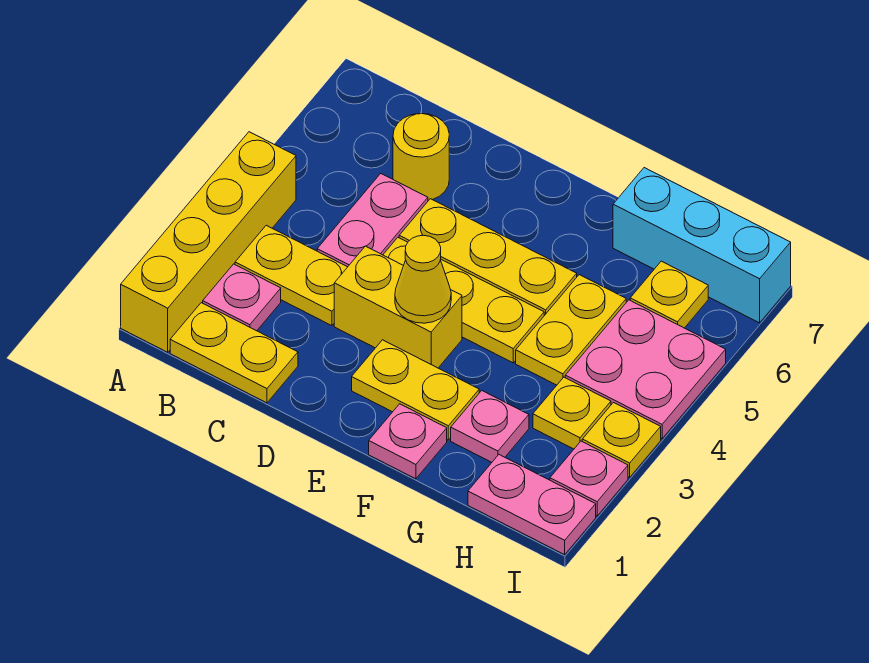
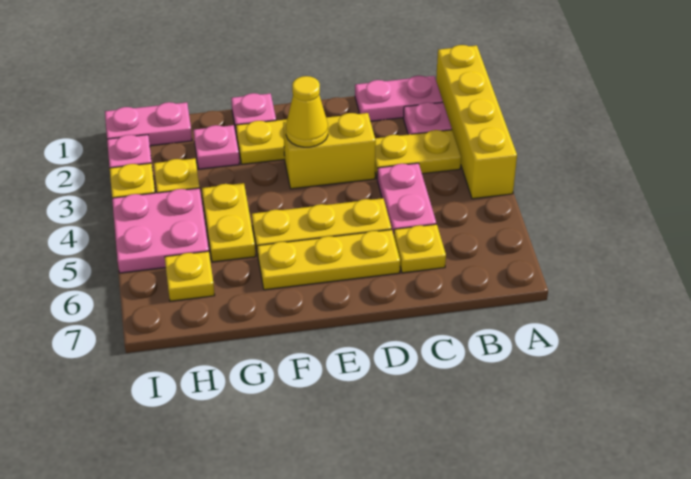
yellow 1x2 plate [170,303,298,403] -> pink 1x2 plate [355,76,443,121]
yellow 1x1 round brick [393,113,449,201] -> yellow 1x1 plate [394,224,446,273]
yellow 1x3 plate [383,238,544,363] -> yellow 1x3 plate moved to [257,230,400,290]
cyan 1x3 brick [613,168,791,323] -> none

